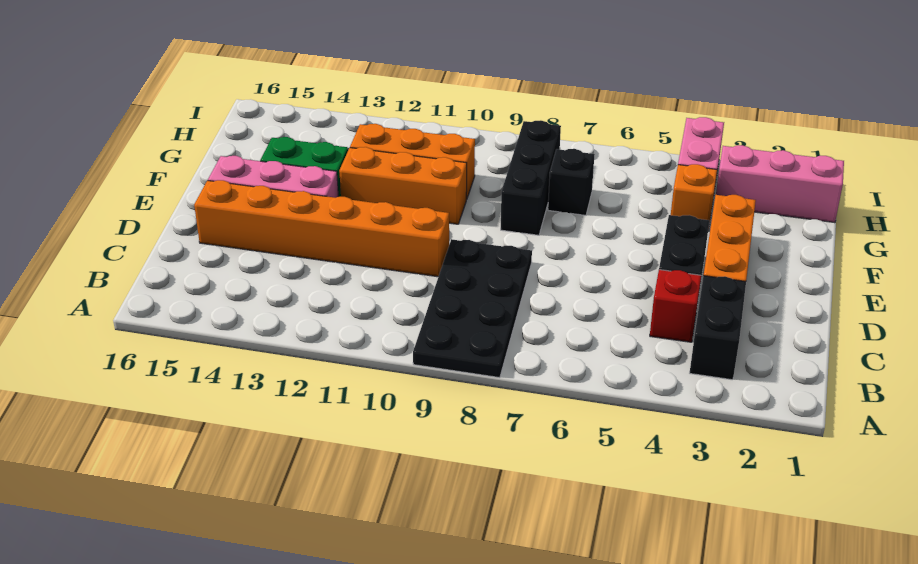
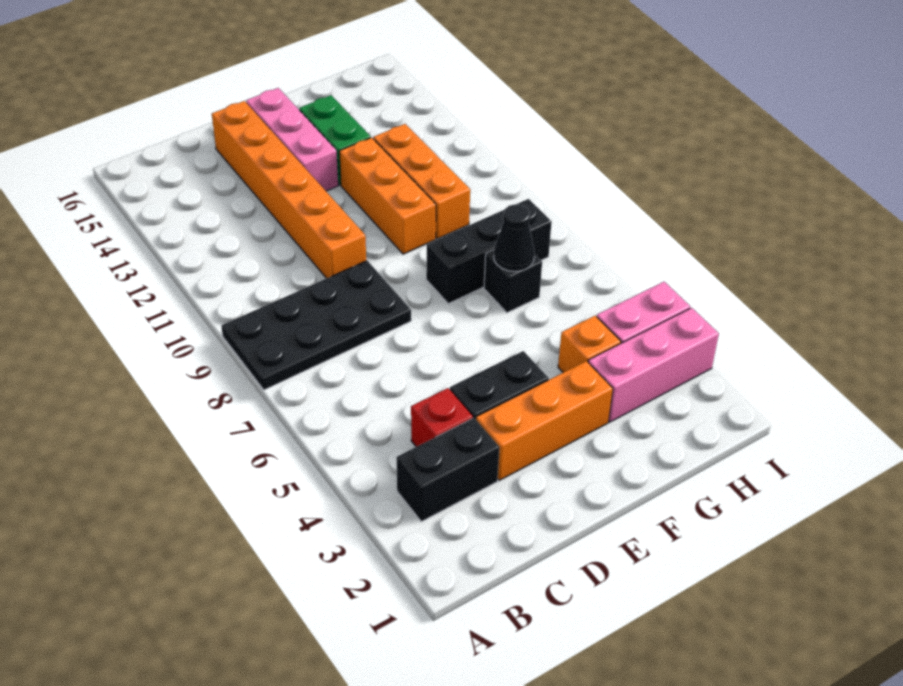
none -> black 1x1 cone [494,204,535,272]
pink 1x3 brick [716,145,844,223] -> pink 1x3 brick turned to [588,308,719,422]

